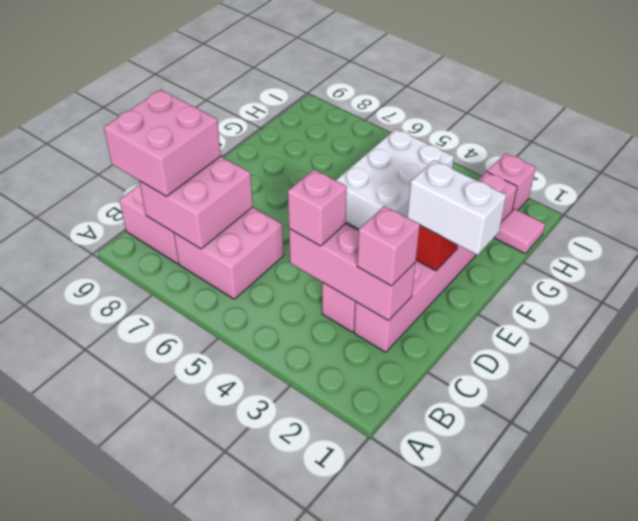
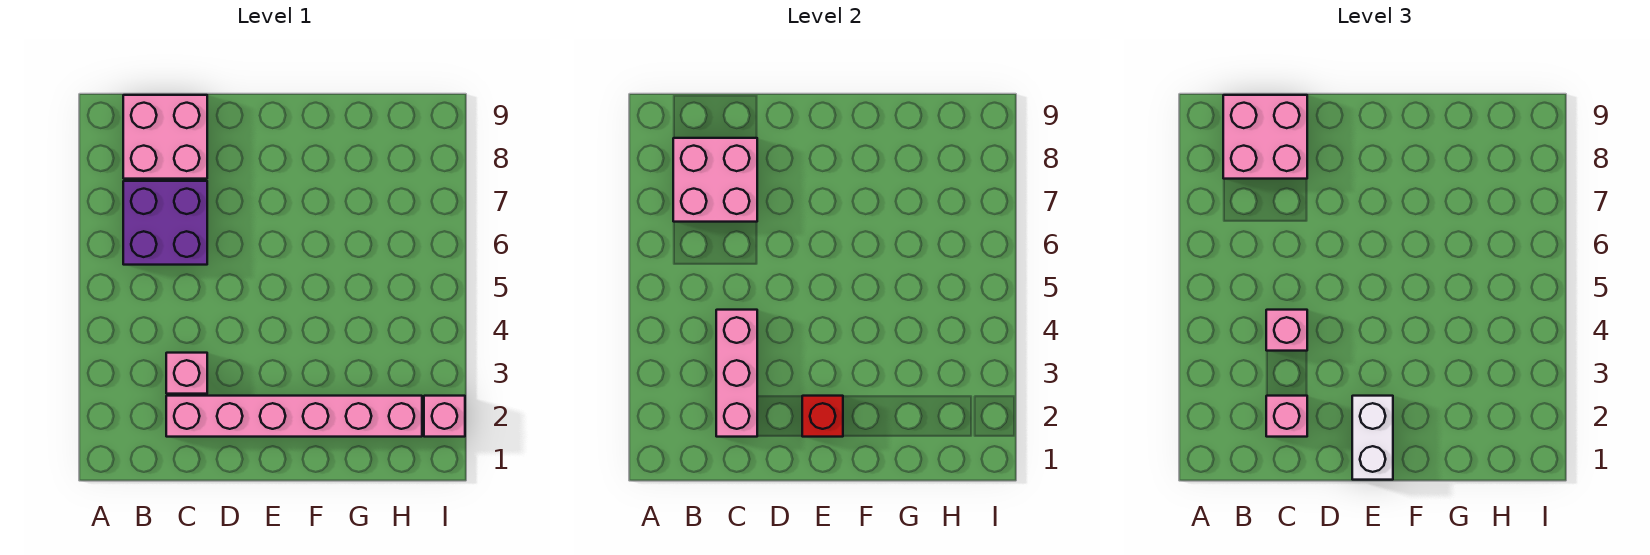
pink 2x2 brick [174,207,284,299] -> purple 2x2 brick [123,181,207,265]
white 2x3 brick [336,129,454,229] -> none
pink 1x1 tile [495,209,545,254] -> none

